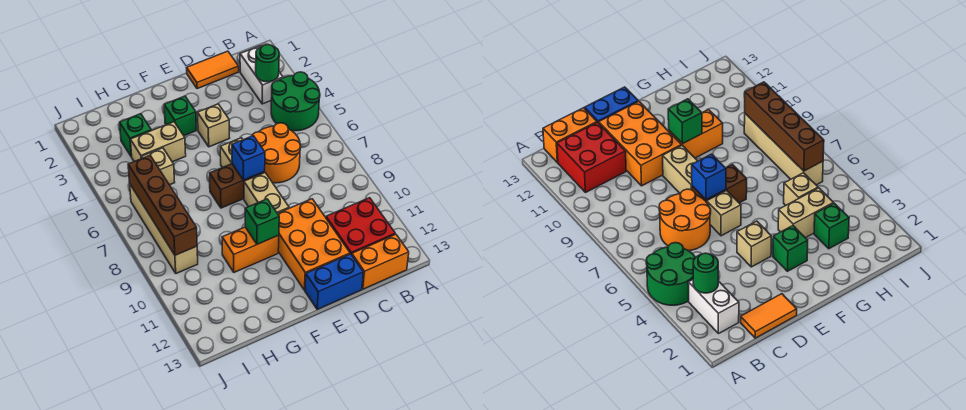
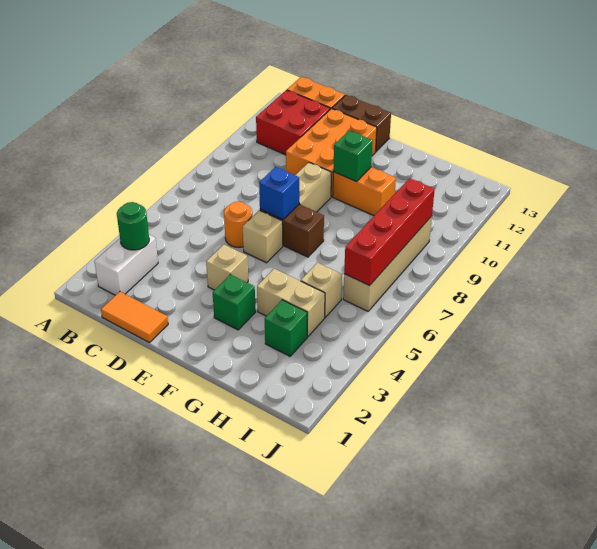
green 2x2 round brick [271,72,320,131] -> none
orange 2x2 round brick [252,123,301,183] -> orange 1x1 round brick [224,201,252,247]
blue 1x2 brick [305,254,363,309] -> brown 1x2 brick [332,95,391,152]
brown 1x4 brick [128,155,197,255] -> red 1x4 brick [344,178,435,286]

